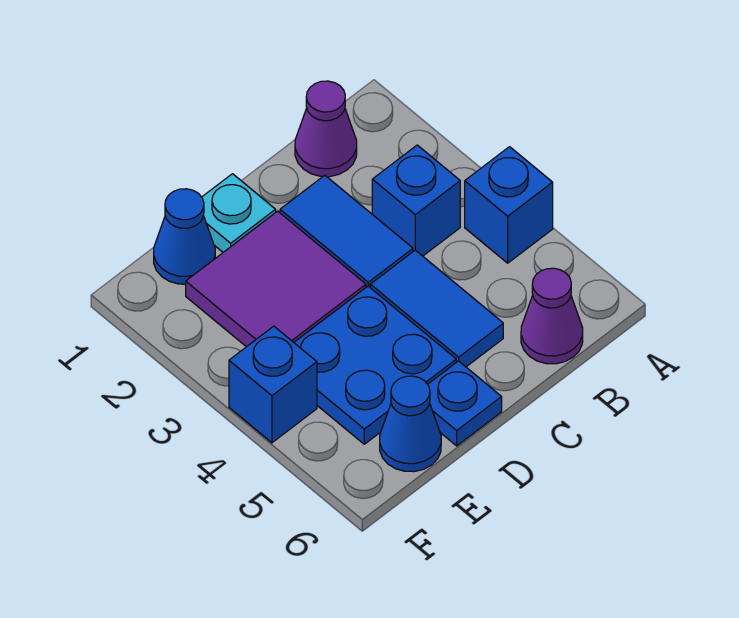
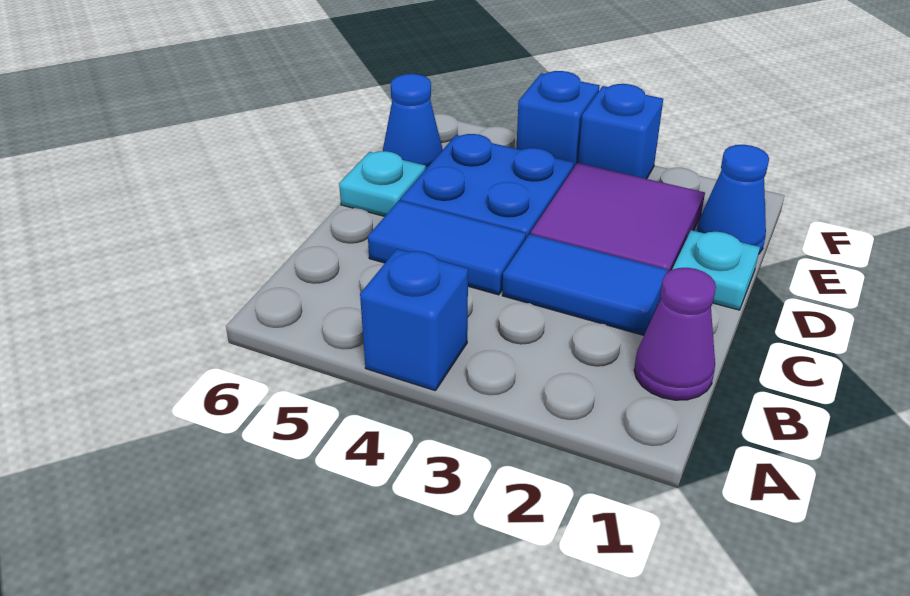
blue 1x1 brick [372,145,460,256] -> blue 1x1 brick moved to [578,84,663,179]
purple 1x1 cone [521,268,583,364] -> none
blue 1x1 plate [428,361,502,446] -> cyan 1x1 plate [339,151,426,216]

